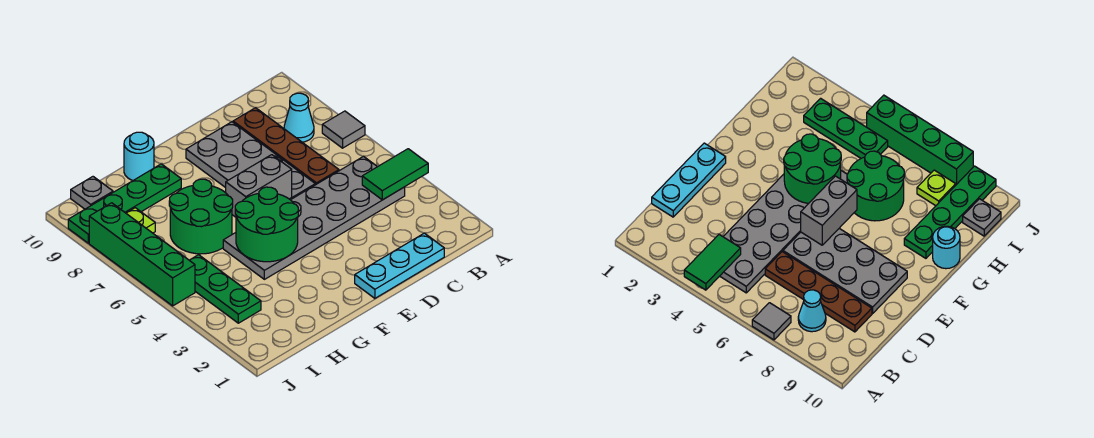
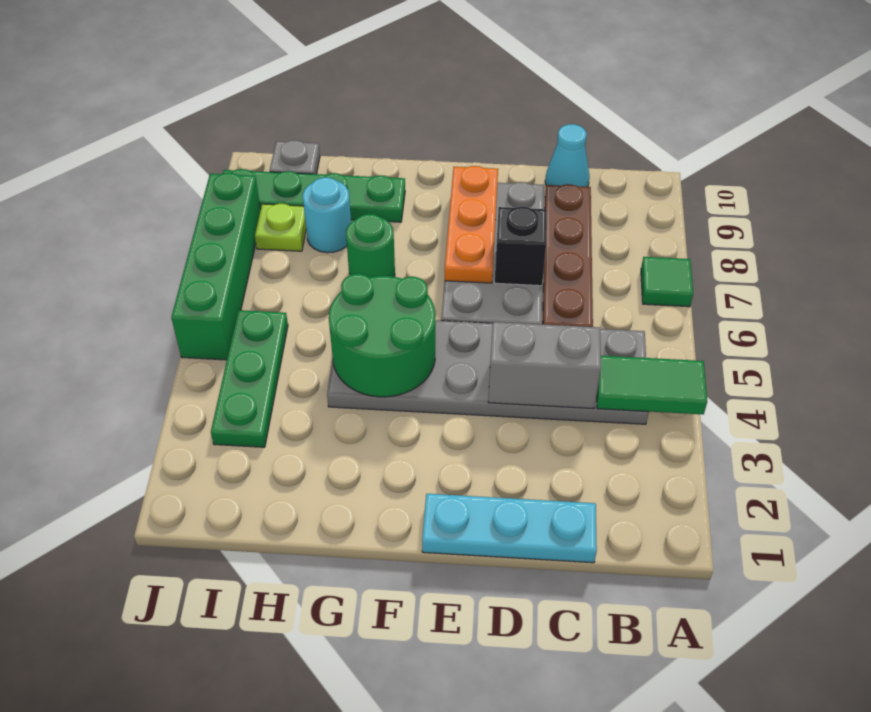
grey 1x1 tile [322,111,365,148] -> green 1x1 tile [641,257,693,307]
cyan 1x1 cone [284,93,314,142] -> cyan 1x1 cone moved to [545,124,590,187]
none -> black 1x1 brick [495,207,547,286]
grey 1x2 brick [226,155,292,217] -> grey 1x2 brick moved to [488,322,601,409]
none -> orange 1x3 plate [445,166,498,283]
green 2x2 round brick [169,179,233,254] -> green 1x1 round brick [346,214,395,278]
cyan 1x1 round brick [124,132,154,180] -> cyan 1x1 round brick moved to [303,177,351,253]

